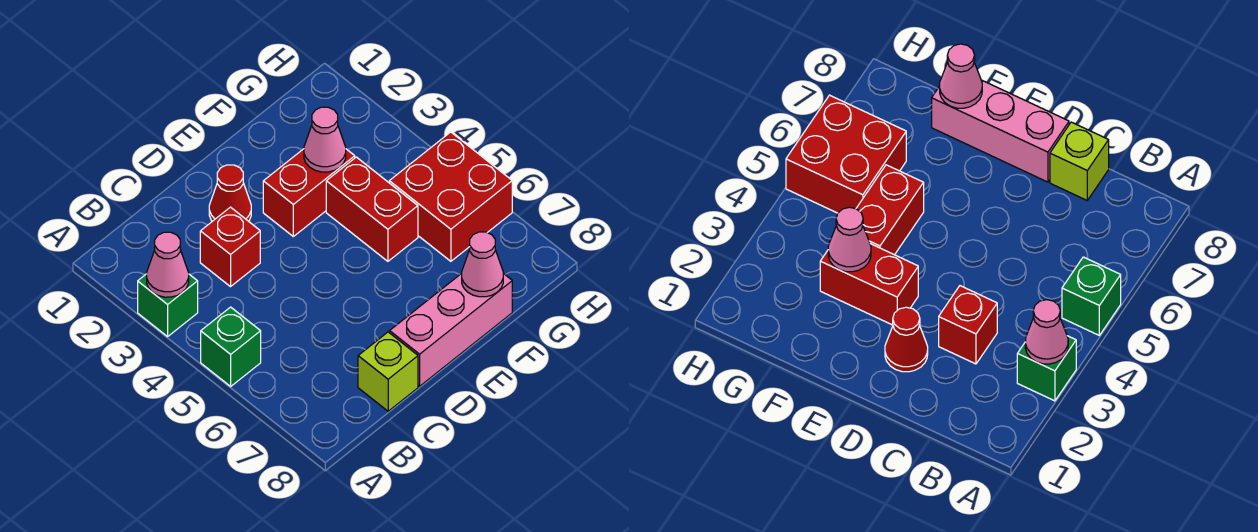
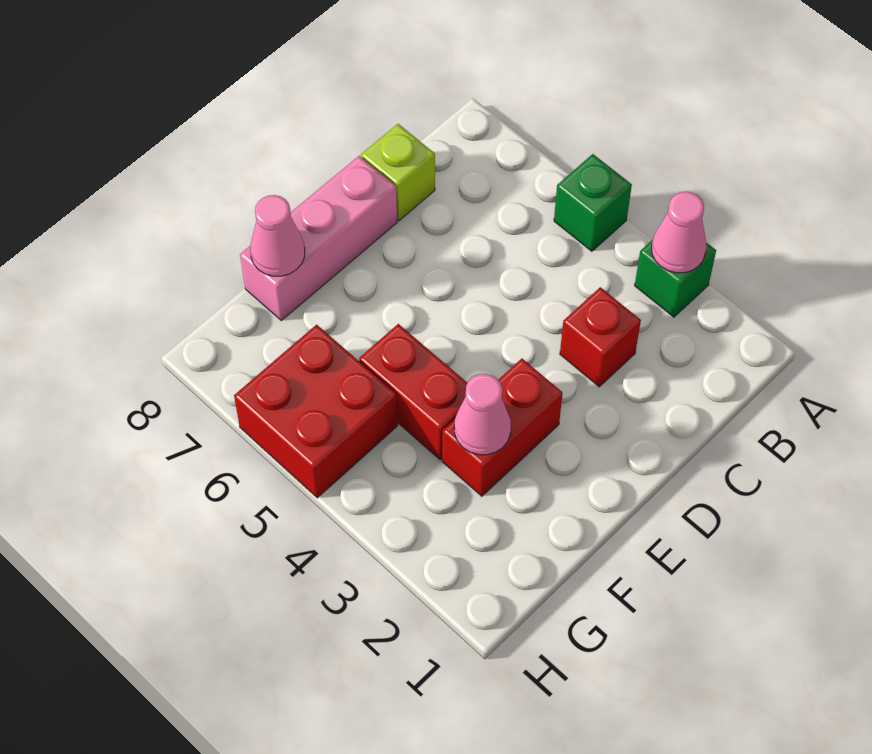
red 1x1 cone [209,165,251,221] -> none

